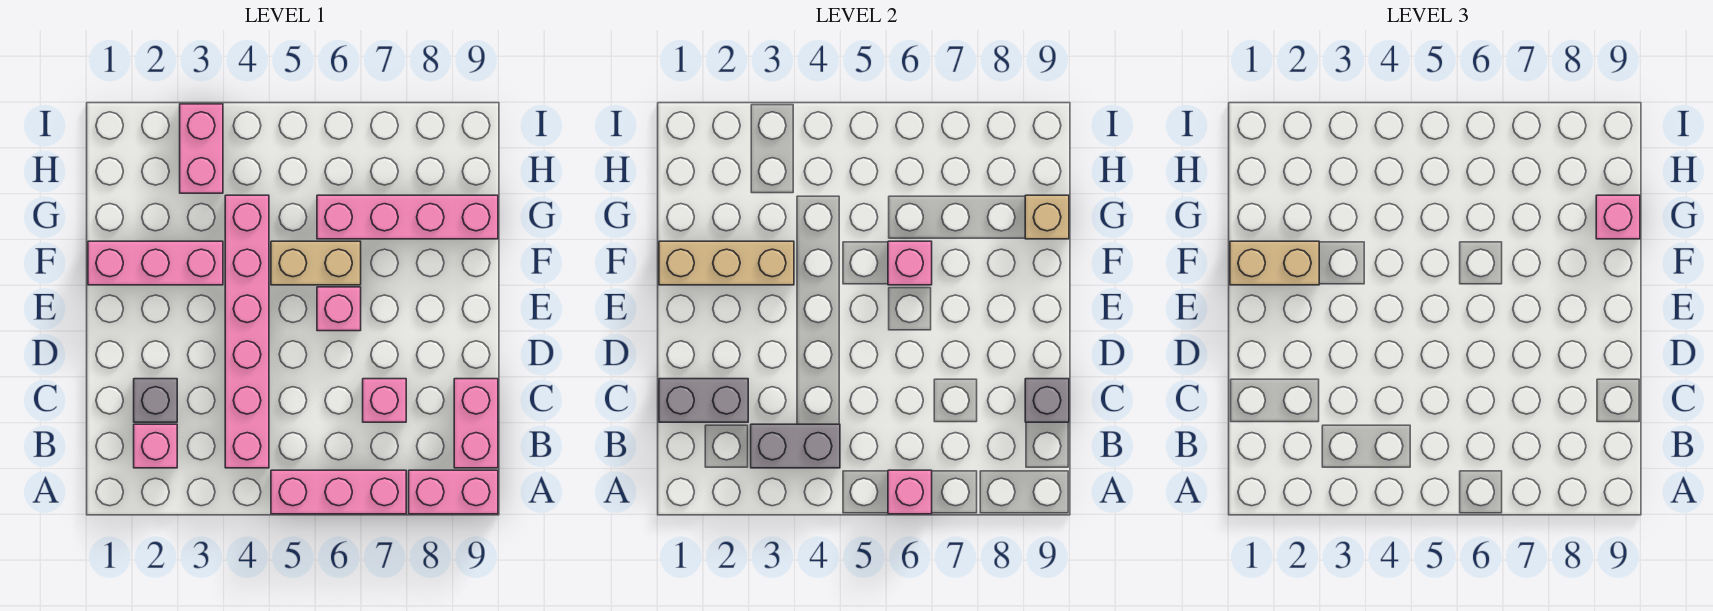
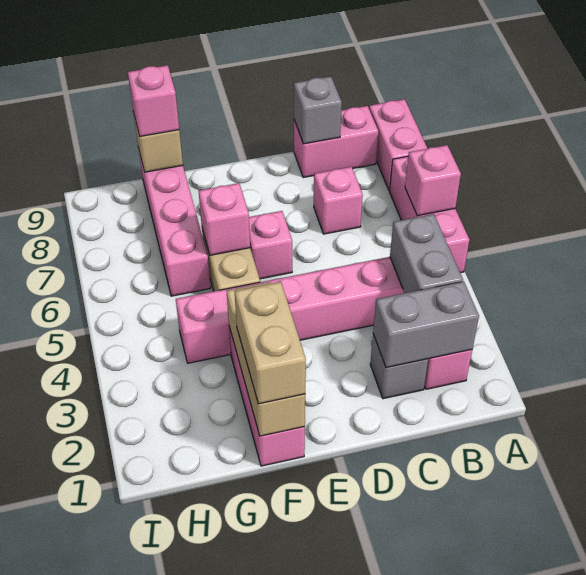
grey 1x2 brick [659,379,748,422] -> grey 1x2 brick turned to [373,281,479,368]
pink 1x2 brick [180,104,223,193] -> none

